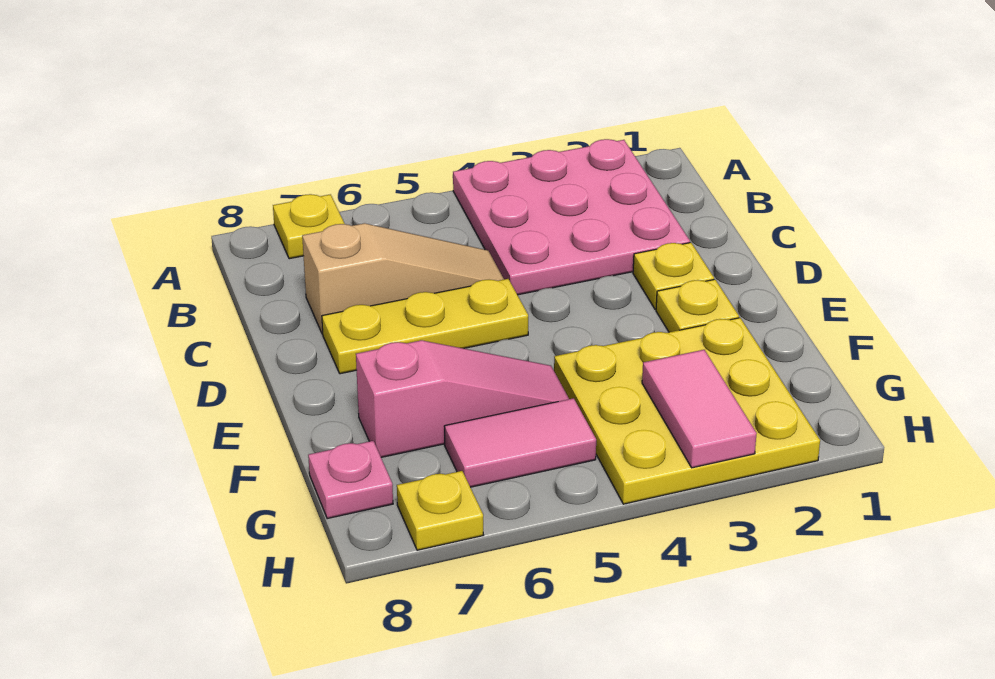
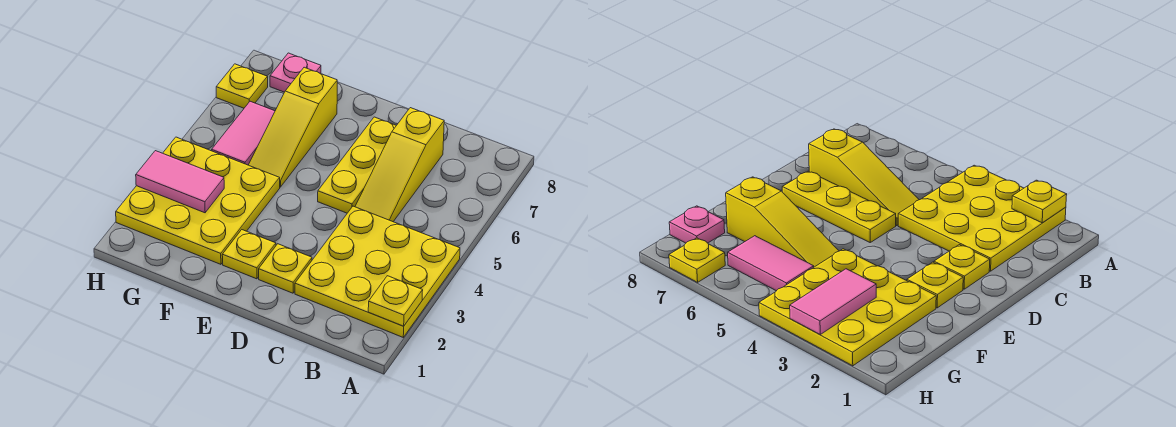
pink 3x3 plate [453,139,690,295] -> yellow 3x3 plate [295,206,460,337]
yellow 1x1 plate [273,194,345,259] -> yellow 1x1 plate moved to [368,276,423,326]
tan 1x3 slope [302,223,504,334] -> yellow 1x3 slope [355,108,444,222]
pink 1x3 slope [356,340,569,457] -> yellow 1x3 slope [249,67,337,187]

